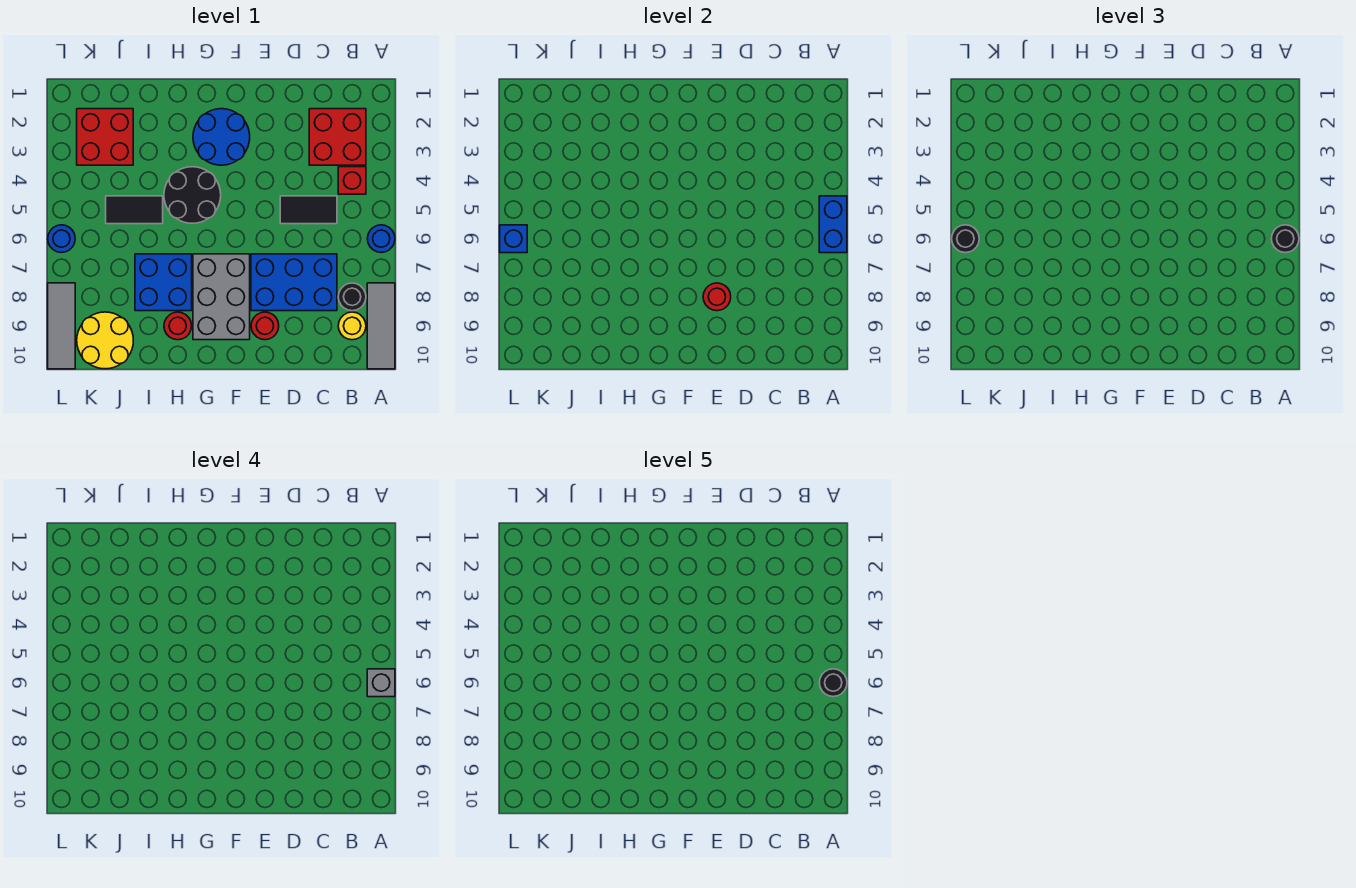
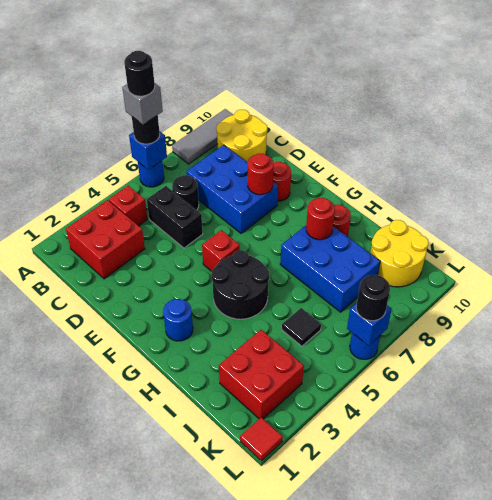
blue 1x2 brick [819,196,847,253] -> blue 1x1 brick [129,131,167,170]
black 1x1 round brick [338,283,366,311] -> black 1x1 round brick moved to [172,175,199,210]
yellow 1x1 round brick [338,312,366,340] -> yellow 2x2 round brick [216,110,267,163]
black 1x2 tile [280,196,337,224] -> black 1x2 brick [147,186,203,248]
blue 2x2 round brick [193,109,250,165] -> blue 1x1 round brick [163,299,193,341]
none -> red 1x1 brick [202,230,240,271]
grey 2x3 brick [193,254,250,340] -> none
blue 2x2 brick [135,254,192,311] -> blue 2x3 brick [280,226,380,312]
none -> red 1x1 round brick [306,198,335,240]
black 1x2 tile [106,196,163,224] -> black 1x1 tile [282,308,321,346]
none -> red 1x1 tile [240,417,282,461]
grey 1x3 tile [48,283,75,369] -> none

